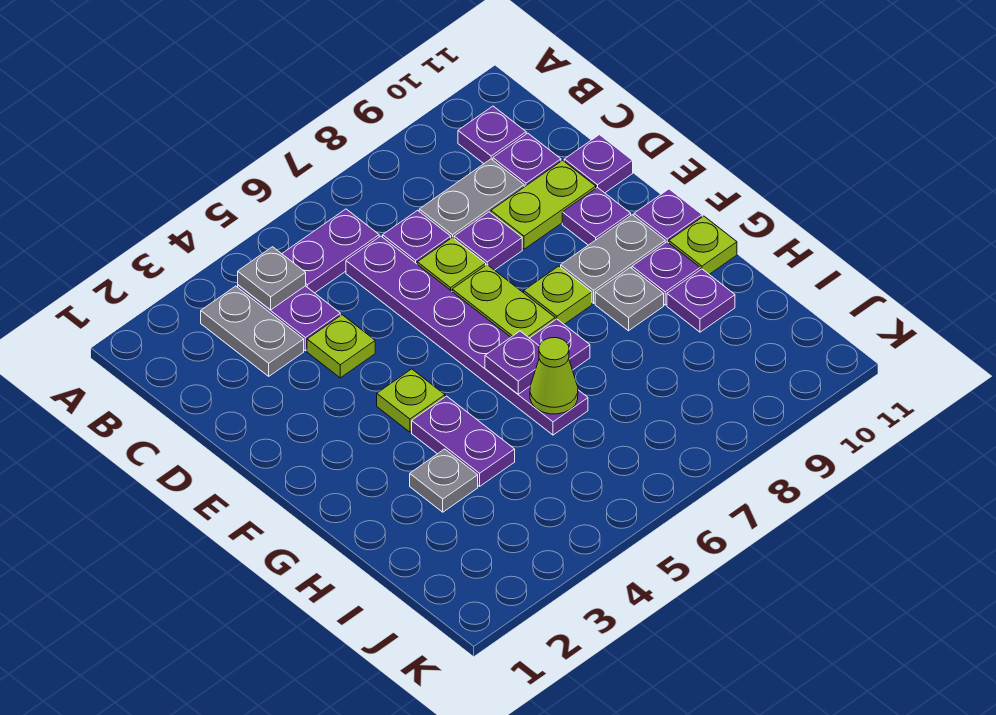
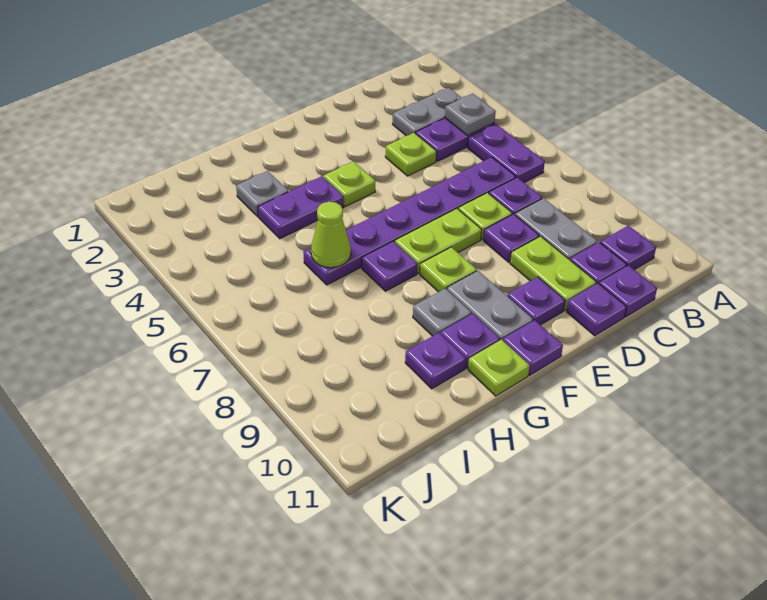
purple 1x1 plate [485,331,539,394] -> purple 1x1 plate moved to [599,265,657,317]

